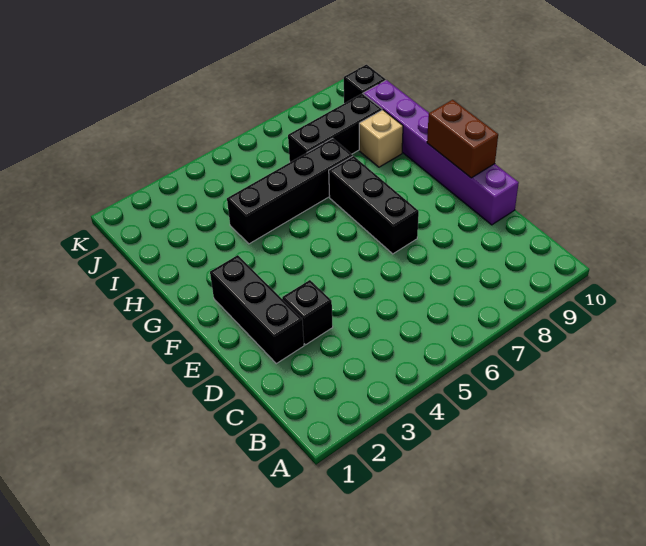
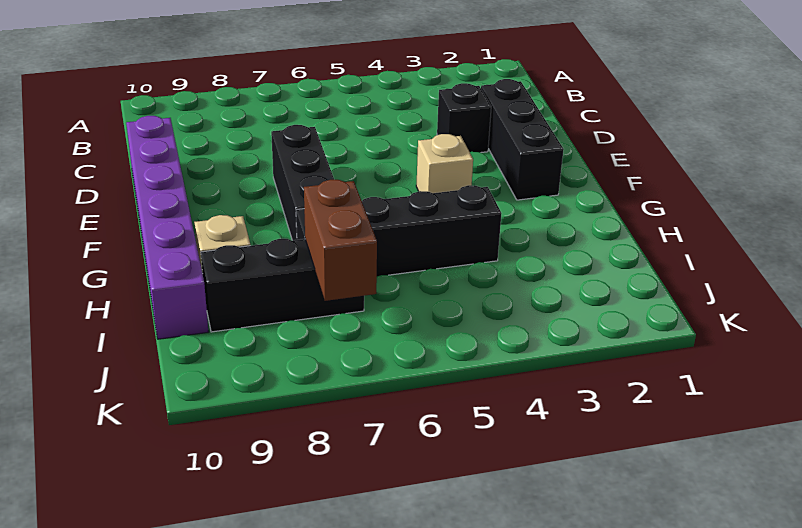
brown 1x2 brick [427,100,498,178] -> brown 1x2 brick moved to [304,180,377,301]
none -> tan 1x1 brick [416,134,473,193]
black 1x1 brick [344,65,386,103] -> none

